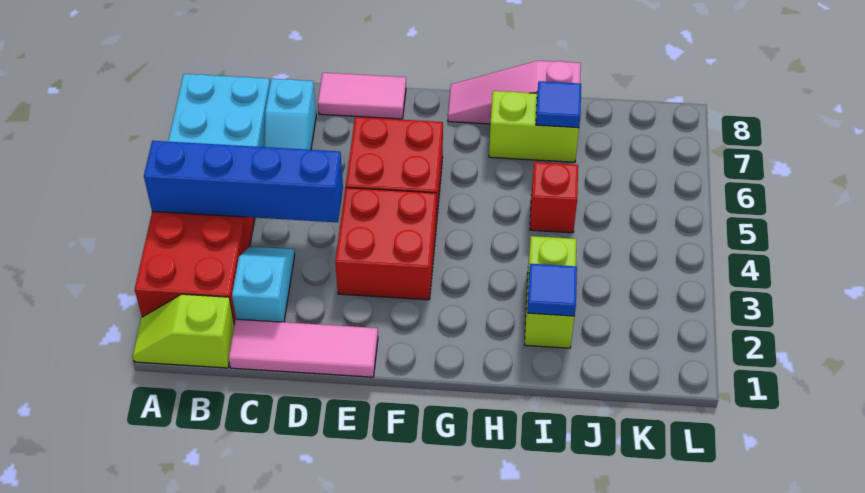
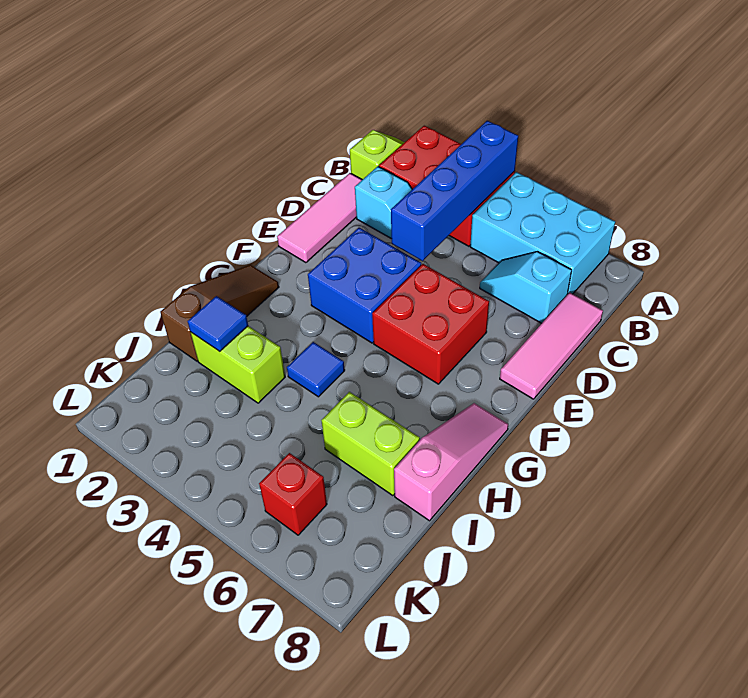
pink 1x2 tile [318,73,406,119] -> pink 1x3 tile [500,293,603,399]
red 2x2 brick [335,188,436,300] -> blue 2x2 brick [308,228,421,343]
none -> brown 1x3 slope [160,265,279,361]
lime 1x2 brick [489,91,579,162] -> lime 1x2 brick turned to [321,392,420,496]
red 1x1 brick [530,162,578,233] -> red 1x1 brick moved to [259,453,327,535]
blue 1x1 tile [536,81,581,128] -> blue 1x1 tile moved to [287,342,345,397]

